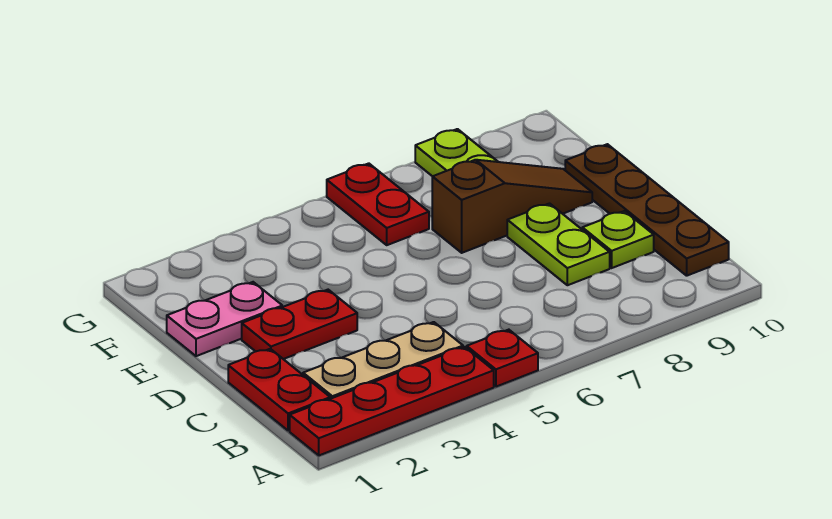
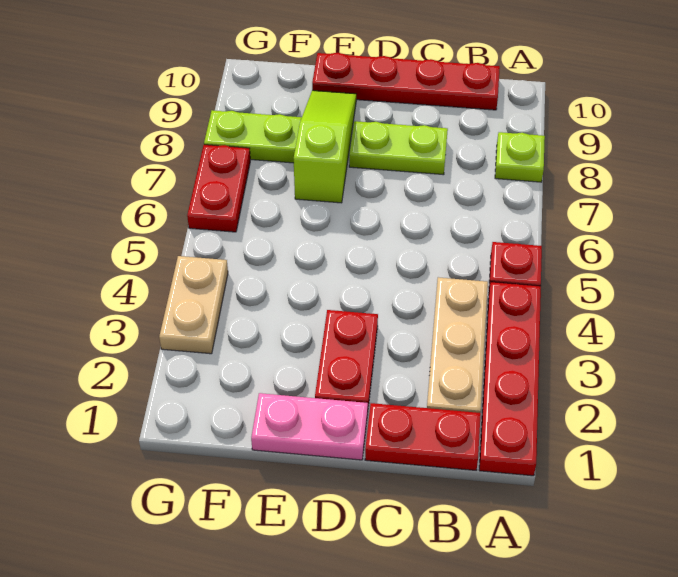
brown 1x4 plate [565,144,729,276] -> red 1x4 plate [312,53,500,110]
lime 1x1 plate [582,211,654,268] -> lime 1x1 plate moved to [495,132,545,182]
pink 1x2 plate [167,282,282,356] -> pink 1x2 plate turned to [251,393,368,460]
brown 1x3 slope [432,160,592,253] -> lime 1x3 slope [294,90,356,203]
red 1x2 plate [327,163,429,245] -> red 1x2 plate turned to [187,145,250,232]
none -> tan 1x2 plate [159,256,228,354]

